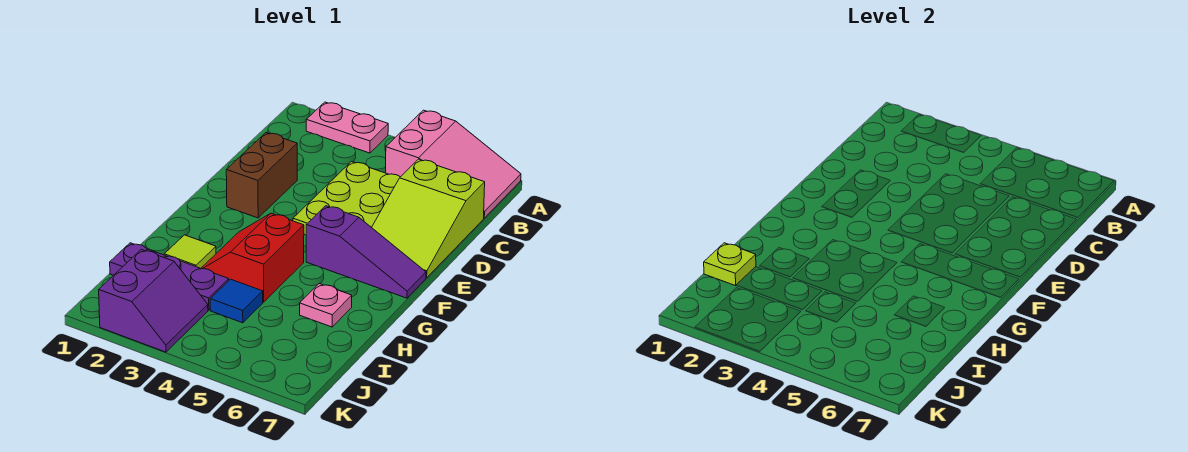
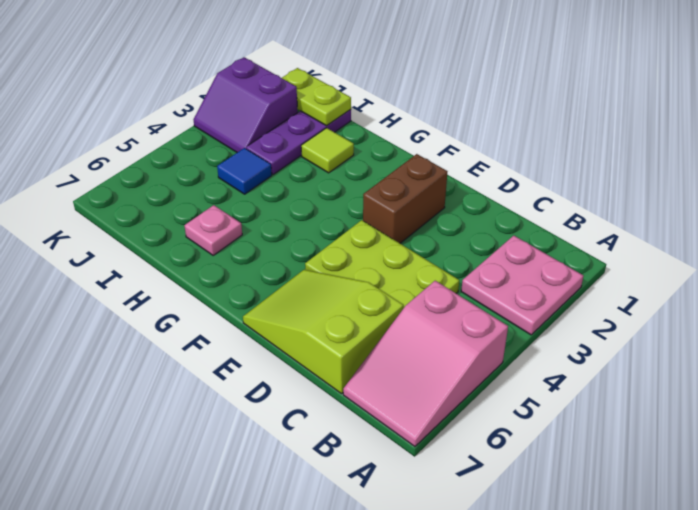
pink 1x2 plate [306,102,388,153] -> pink 2x2 plate [461,236,583,335]
brown 1x2 brick [226,133,297,218] -> brown 1x2 brick turned to [363,154,447,243]
purple 1x3 slope [306,206,426,298] -> none
red 2x2 slope [201,213,304,302] -> none
lime 1x1 plate [704,243,756,286] -> lime 1x2 plate [282,68,351,126]

